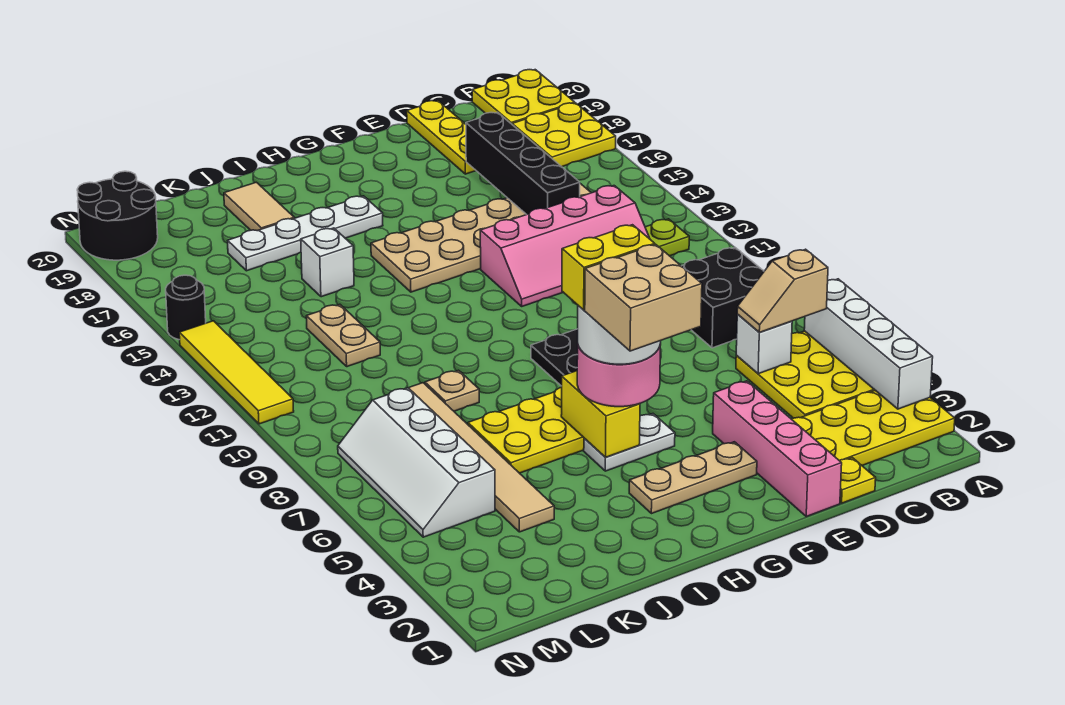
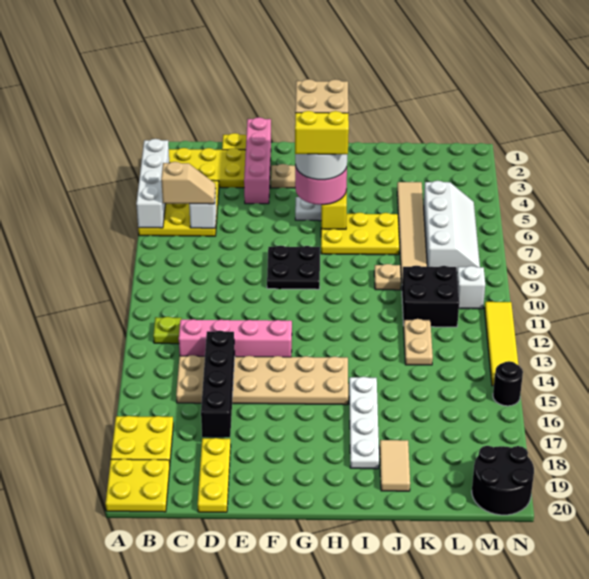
black 2x2 brick [682,248,764,348] -> black 2x2 brick moved to [402,266,459,327]
white 1x4 plate [228,196,383,271] -> white 1x4 plate turned to [349,377,379,469]
white 1x1 brick [301,228,354,297] -> white 1x1 brick moved to [457,266,485,309]

